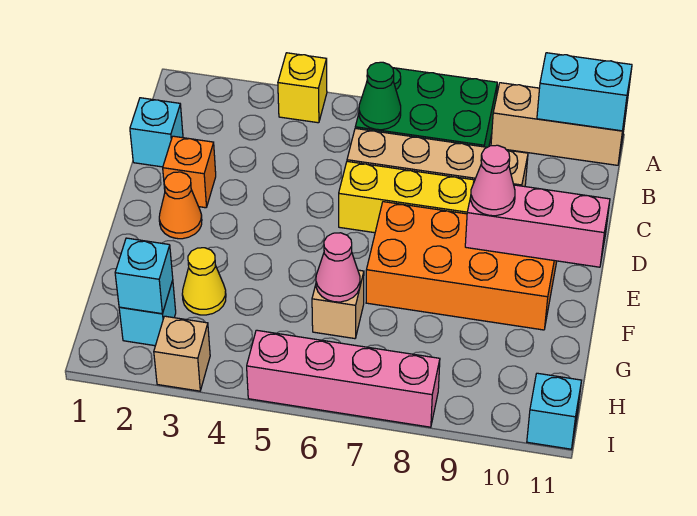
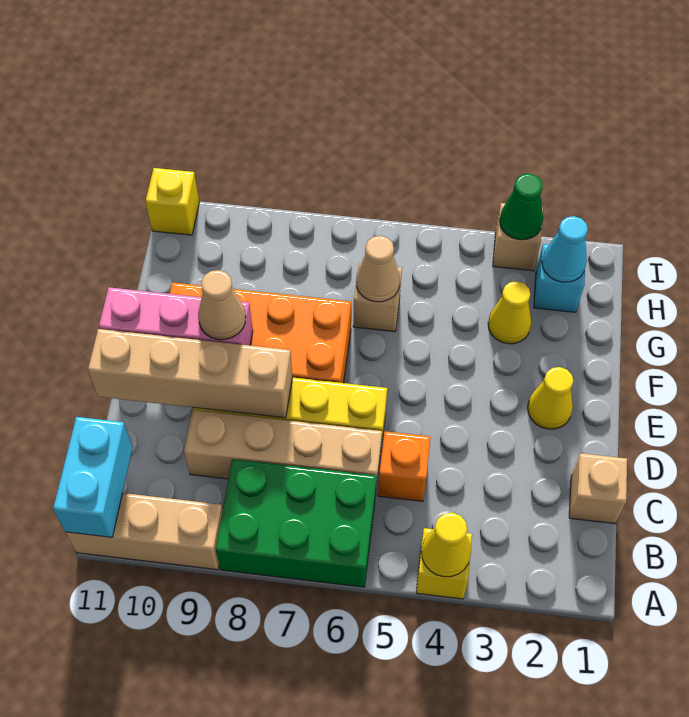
none -> yellow 1x1 cone [422,513,471,577]
cyan 1x2 brick [537,53,632,131] -> cyan 1x2 brick turned to [53,417,133,537]
green 1x1 cone [359,62,401,130] -> green 1x1 cone moved to [500,174,543,240]
cyan 1x1 brick [130,98,183,167] -> tan 1x1 brick [569,453,627,524]
orange 1x1 brick [163,136,216,208] -> orange 1x1 brick moved to [378,431,431,501]
none -> tan 1x4 brick [88,329,292,418]
orange 1x1 cone [159,172,202,239] -> yellow 1x1 cone [528,367,573,429]
pink 1x1 cone [471,145,515,216] -> tan 1x1 cone [198,270,246,340]
pink 1x1 cone [316,233,360,302] -> tan 1x1 cone [356,236,400,302]
cyan 1x1 brick [115,238,173,314] -> cyan 1x1 cone [542,216,588,282]
pink 1x4 brick [247,330,440,427] -> none
cyan 1x1 brick [527,373,582,449] -> yellow 1x1 brick [145,168,199,235]

